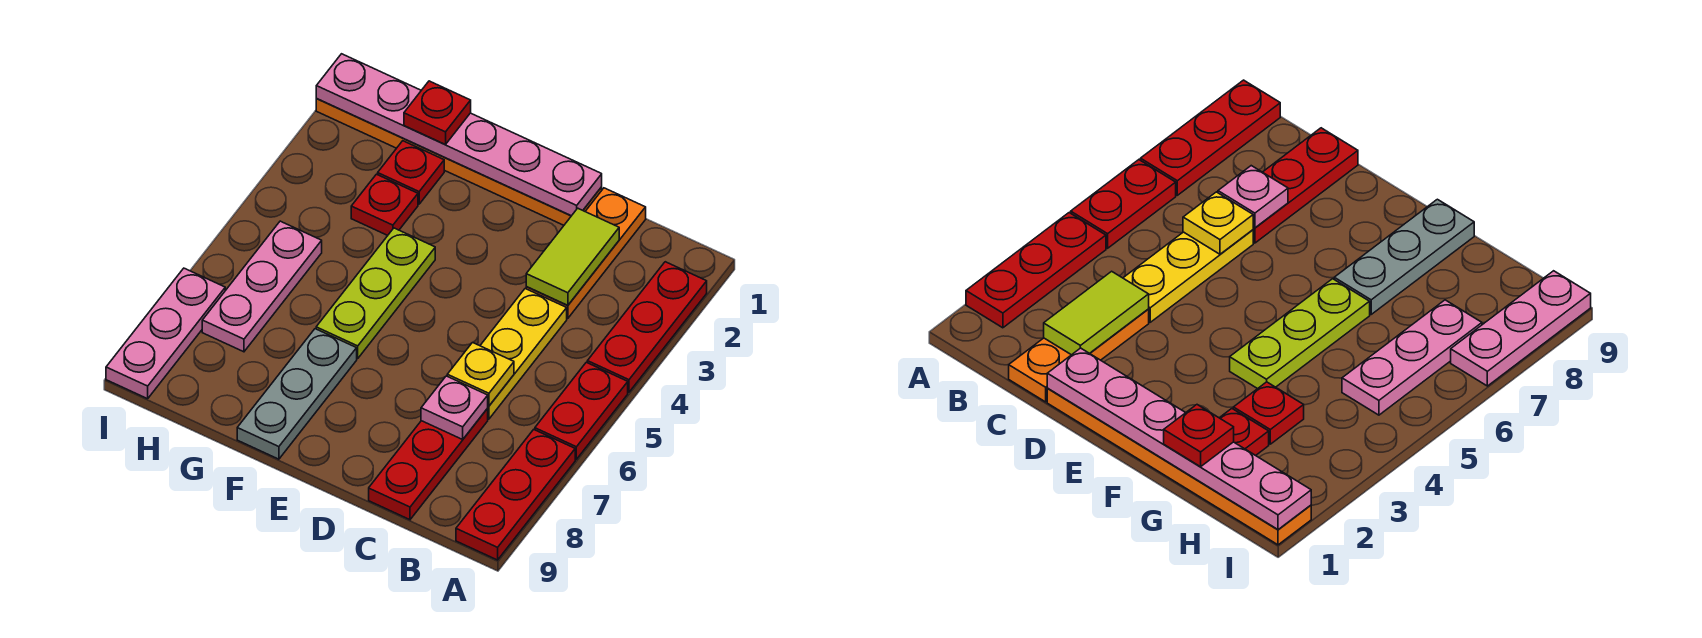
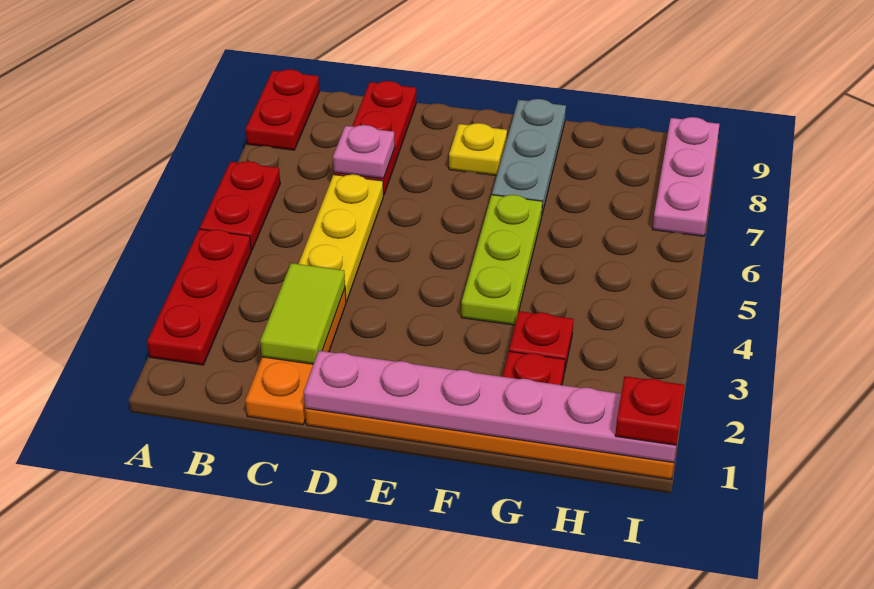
red 1x3 plate [456,430,575,560] -> red 1x2 plate [246,69,319,150]
yellow 1x1 plate [447,343,514,406] -> yellow 1x1 plate moved to [449,123,507,176]
red 1x1 plate [404,81,471,145] -> red 1x1 plate moved to [615,376,685,445]
pink 1x3 plate [202,221,322,352] -> none

